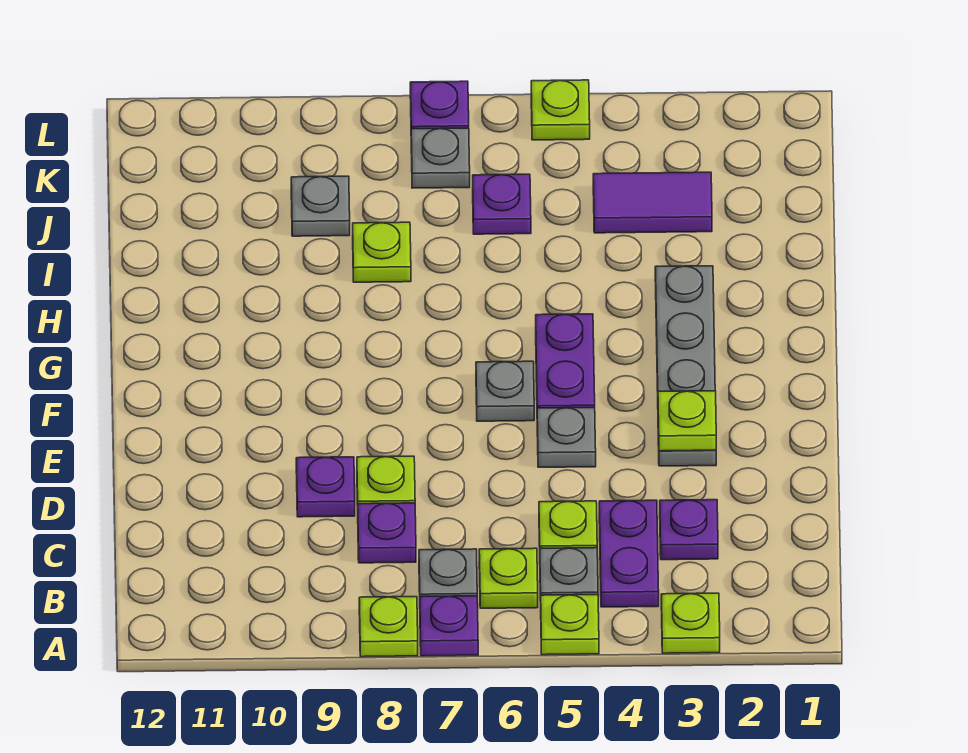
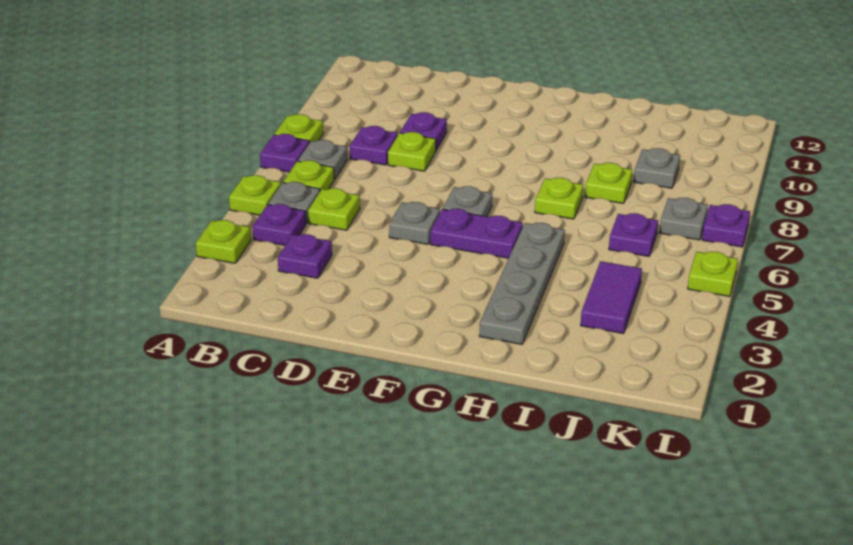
purple 1x2 plate [599,500,659,607] -> purple 1x1 plate [253,204,306,245]
grey 1x4 plate [655,266,716,466] -> grey 1x4 plate turned to [479,223,565,344]
lime 1x1 plate [658,391,716,451] -> lime 1x1 plate moved to [535,177,583,219]

